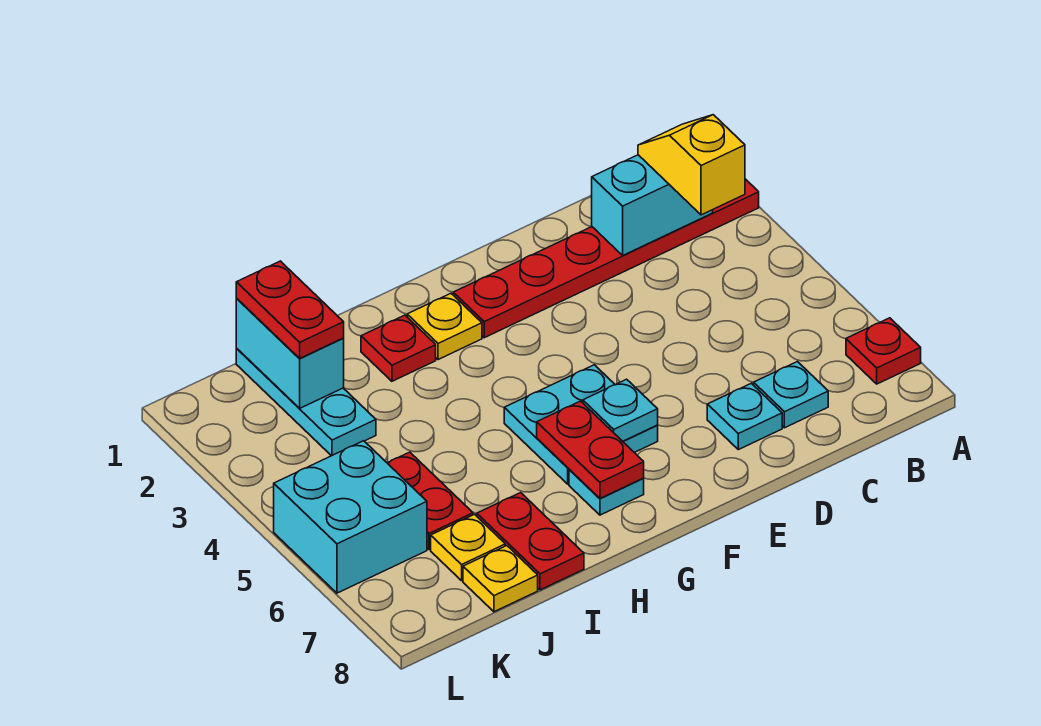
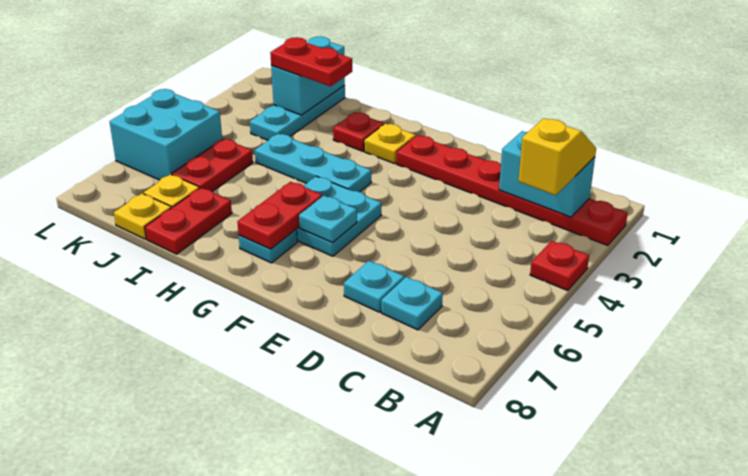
red 1x1 plate [846,318,921,384] -> red 1x1 plate moved to [530,241,589,291]
none -> cyan 1x3 plate [255,134,371,192]
red 1x2 plate [236,261,344,359] -> red 1x2 plate turned to [270,37,352,86]

